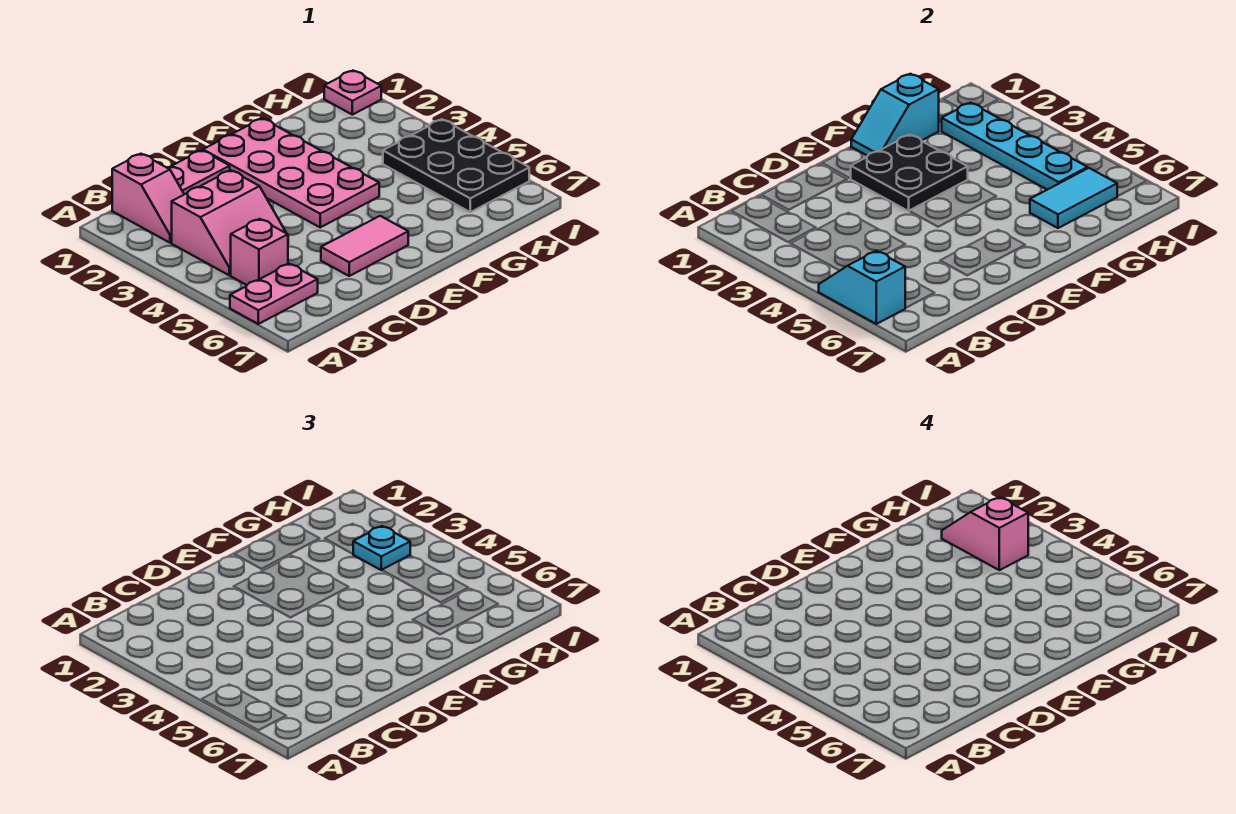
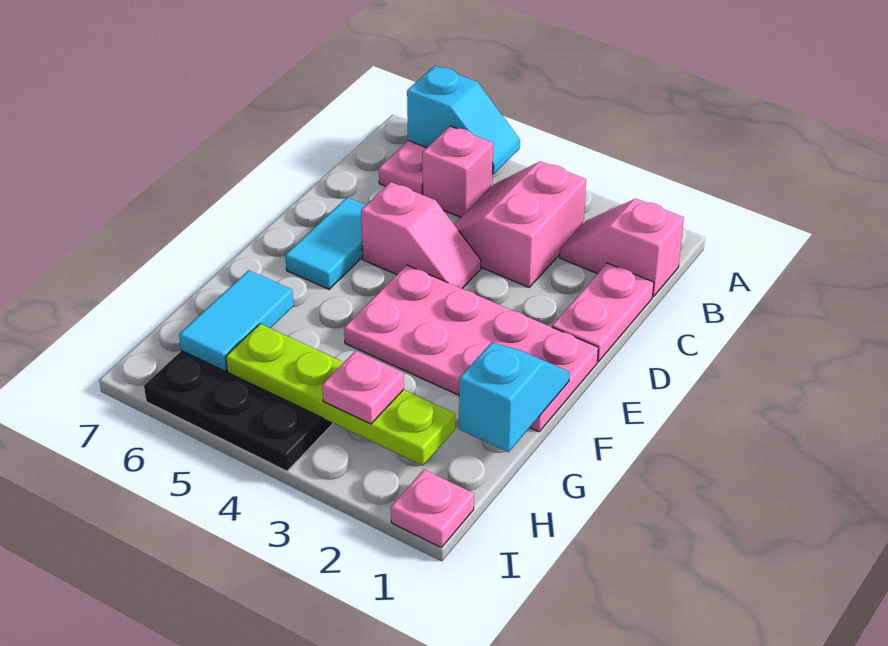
pink 1x2 tile [321,216,408,276] -> cyan 1x2 tile [285,197,366,289]
black 2x2 plate [851,135,968,211] -> none
cyan 1x4 plate [942,103,1088,190] -> lime 1x4 plate [226,324,455,466]
pink 1x2 slope [942,497,1028,570] -> pink 1x2 slope moved to [361,182,481,289]
cyan 1x1 plate [353,526,410,570] -> pink 1x1 plate [322,351,404,424]

